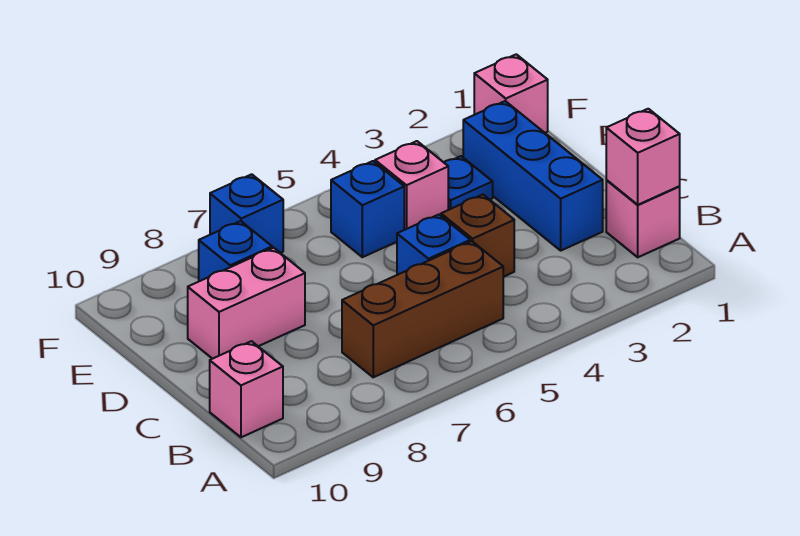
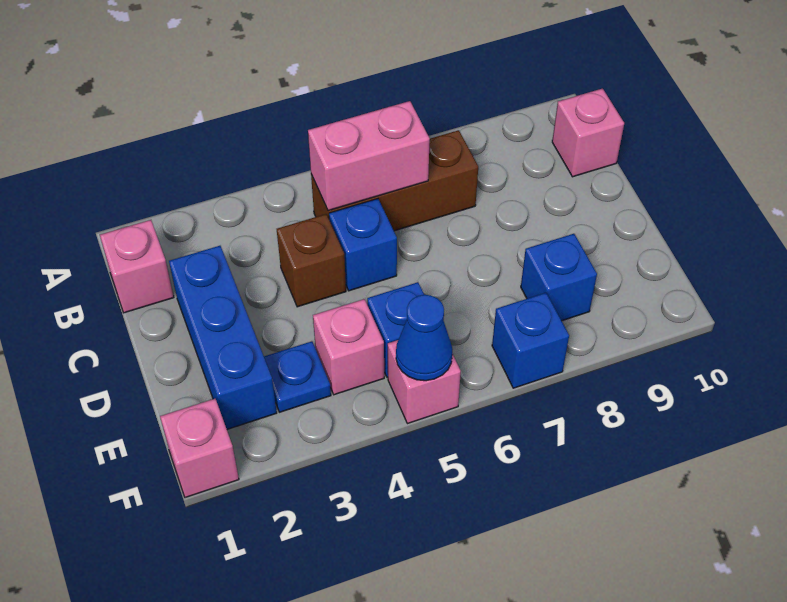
pink 1x1 brick [606,109,680,205] -> pink 1x1 brick moved to [388,340,461,424]
pink 1x2 brick [188,248,305,359] -> pink 1x2 brick moved to [308,101,430,211]
none -> blue 1x1 cone [396,295,452,381]

